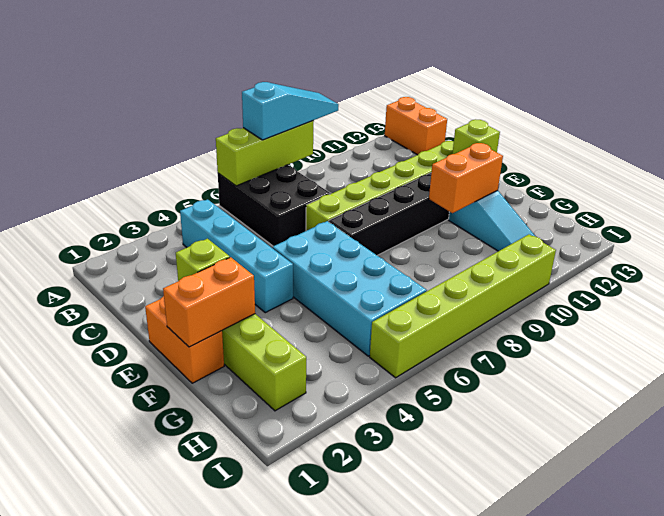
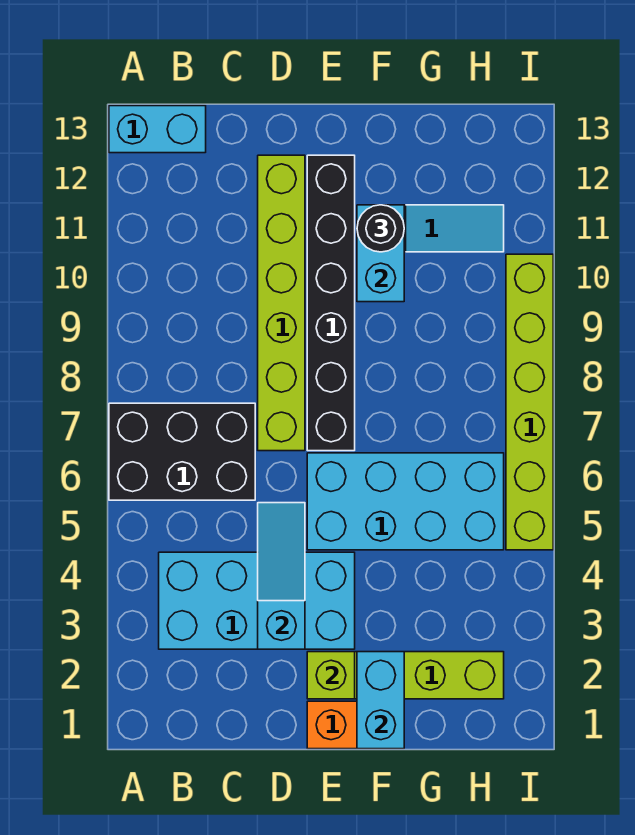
lime 1x3 brick [216,121,314,186] -> none
cyan 1x3 slope [242,82,339,140] -> cyan 1x3 slope moved to [258,503,305,649]
orange 1x2 brick [385,97,447,155] -> cyan 1x2 brick [109,106,206,153]
cyan 1x4 brick [180,199,293,313] -> cyan 2x4 brick [159,552,355,649]
lime 1x1 brick [452,119,500,154] -> none
orange 1x2 brick [163,257,255,347] -> cyan 1x2 brick [357,652,404,749]
orange 1x2 brick [429,143,503,213] -> cyan 1x2 brick [357,205,404,302]
none -> black 1x1 round brick [357,205,404,252]

